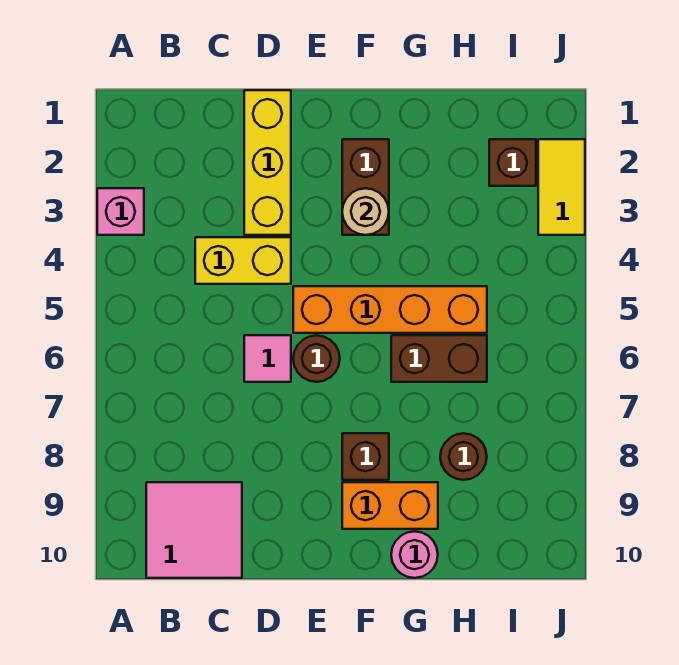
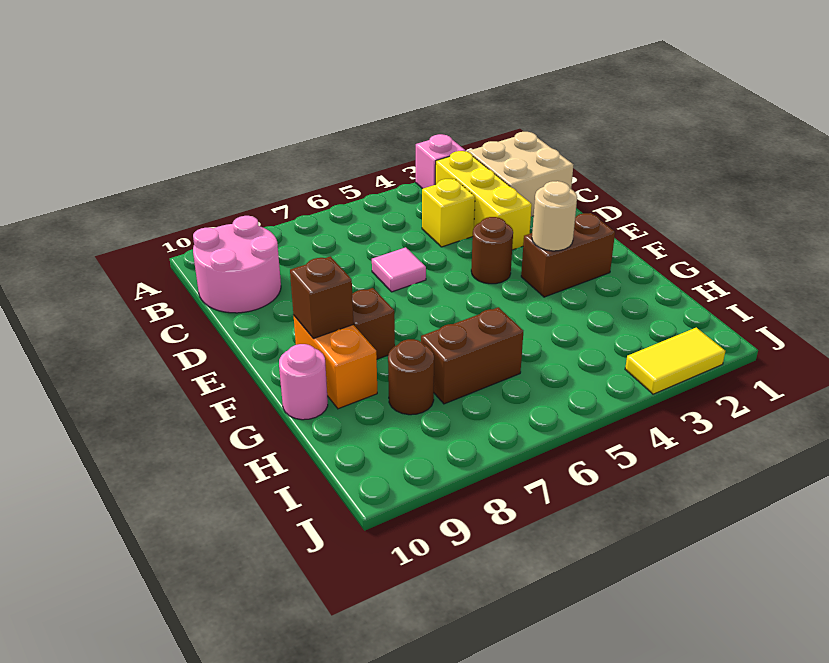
none -> tan 2x2 brick [468,132,573,216]
pink 2x2 tile [146,482,242,578] -> pink 2x2 round brick [193,216,281,313]
yellow 1x2 brick [195,237,291,284] -> yellow 1x1 brick [422,179,475,247]
yellow 1x3 brick [244,90,291,235] -> yellow 1x3 brick turned to [435,151,532,250]
orange 1x4 brick [293,286,487,333] -> none
brown 1x1 round brick [293,335,340,382] -> brown 1x1 round brick moved to [471,217,513,284]
brown 1x2 brick [391,335,487,382] -> brown 1x2 brick turned to [421,307,523,404]
brown 1x1 brick [489,139,536,186] -> brown 1x1 brick moved to [290,256,353,339]

